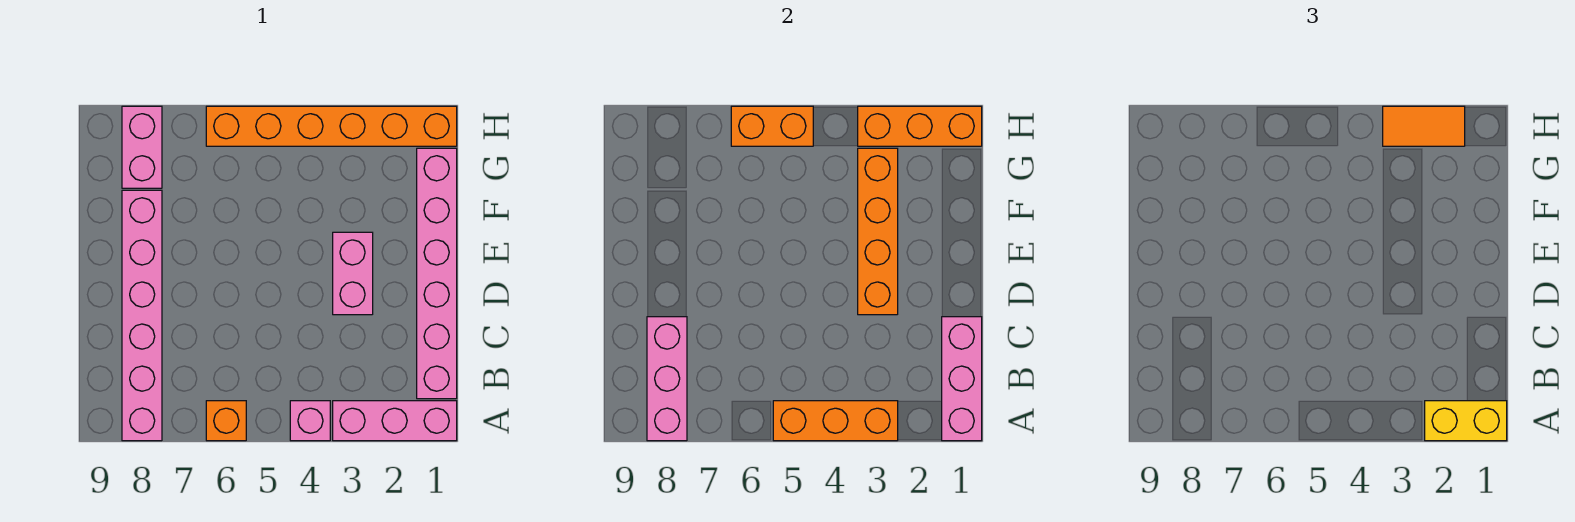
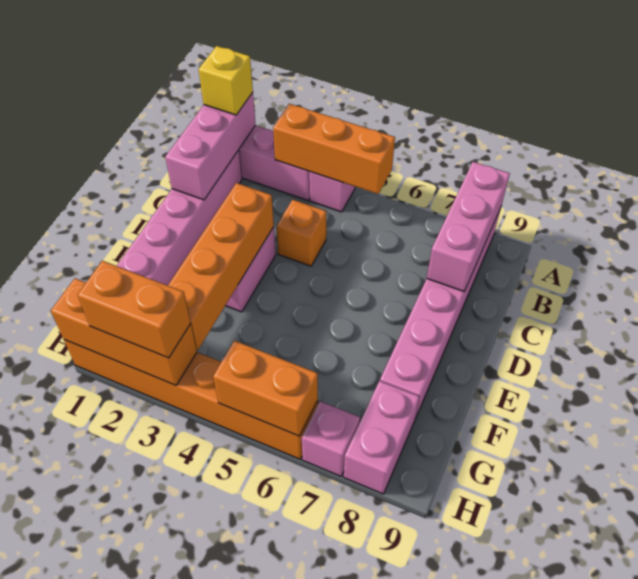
yellow 1x2 brick [1425,401,1507,441] -> yellow 1x1 brick [199,46,253,115]
orange 1x1 brick [206,401,246,441] -> orange 1x1 brick moved to [276,200,326,266]
orange 1x2 tile [1383,106,1465,146] -> orange 1x2 brick [77,261,191,358]
none -> pink 1x1 brick [302,401,360,476]

